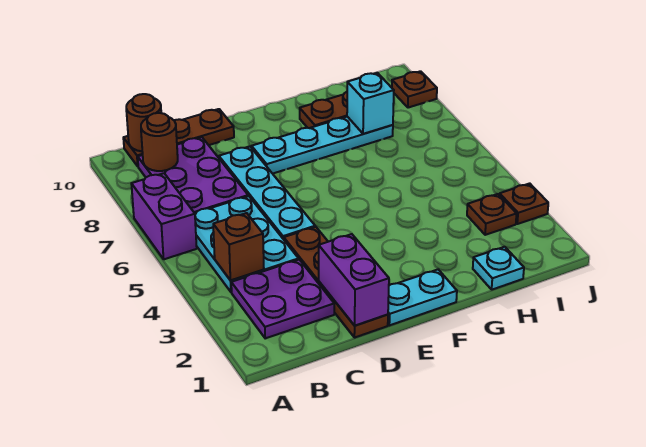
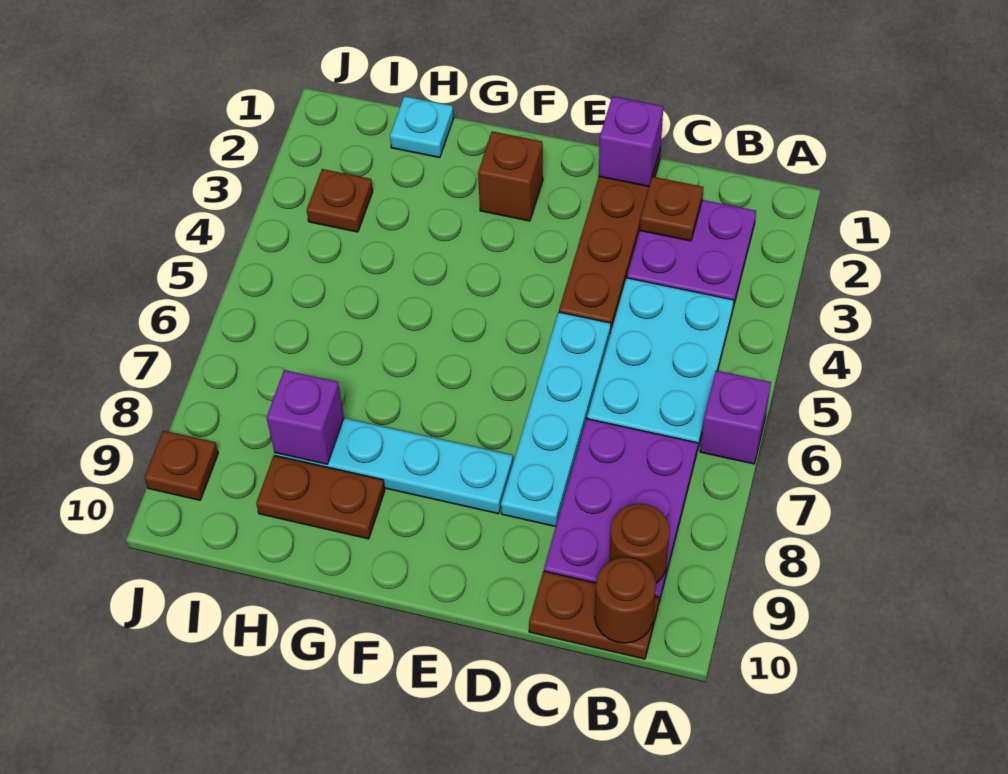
purple 1x2 brick [131,173,197,259] -> purple 1x1 brick [700,370,771,464]
brown 1x1 brick [213,213,264,280] -> brown 1x1 brick moved to [478,131,543,221]
brown 1x3 plate [123,109,234,166] -> brown 1x2 plate [529,571,659,659]
purple 1x2 brick [319,234,389,326] -> purple 1x1 brick [599,96,663,186]
cyan 1x2 plate [388,270,457,325] -> none
cyan 1x1 brick [347,73,394,134] -> purple 1x1 brick [267,370,344,464]
brown 1x1 plate [500,183,548,224] -> brown 1x1 plate moved to [640,177,704,241]

